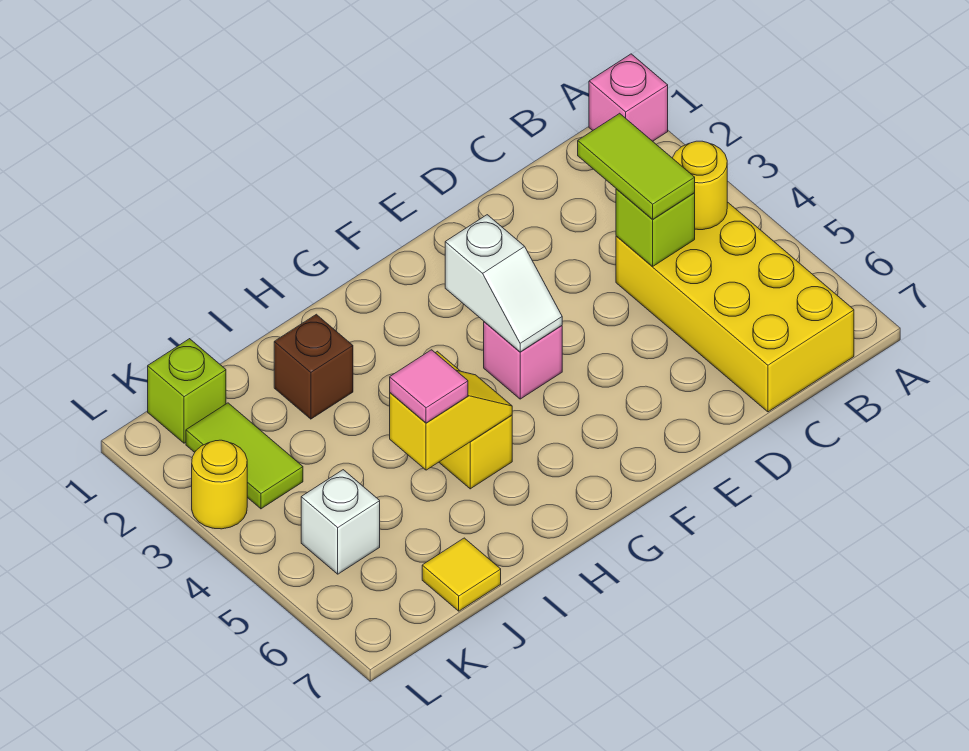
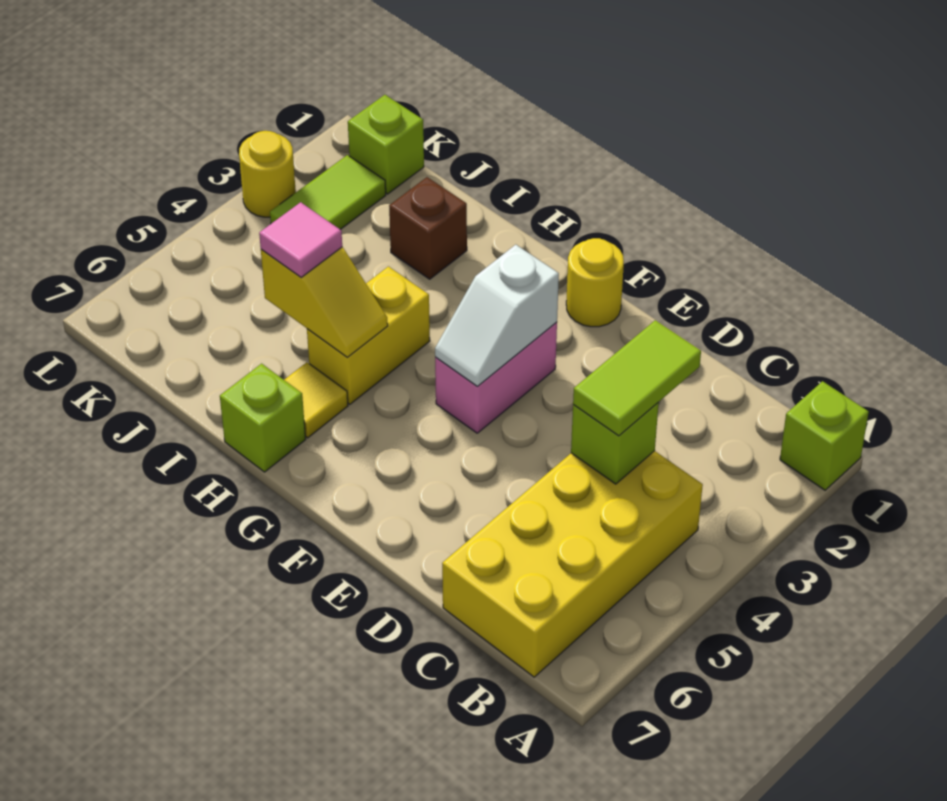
pink 1x1 brick [589,54,668,141] -> lime 1x1 brick [780,381,869,490]
yellow 1x1 round brick [673,141,727,230] -> yellow 1x1 round brick moved to [566,238,624,327]
pink 1x1 brick [484,322,562,399] -> pink 1x2 brick [435,322,557,433]
none -> lime 1x1 brick [220,364,306,472]
yellow 1x1 tile [422,538,501,611] -> yellow 1x1 tile moved to [284,362,348,438]
white 1x1 brick [301,470,380,574] -> none

